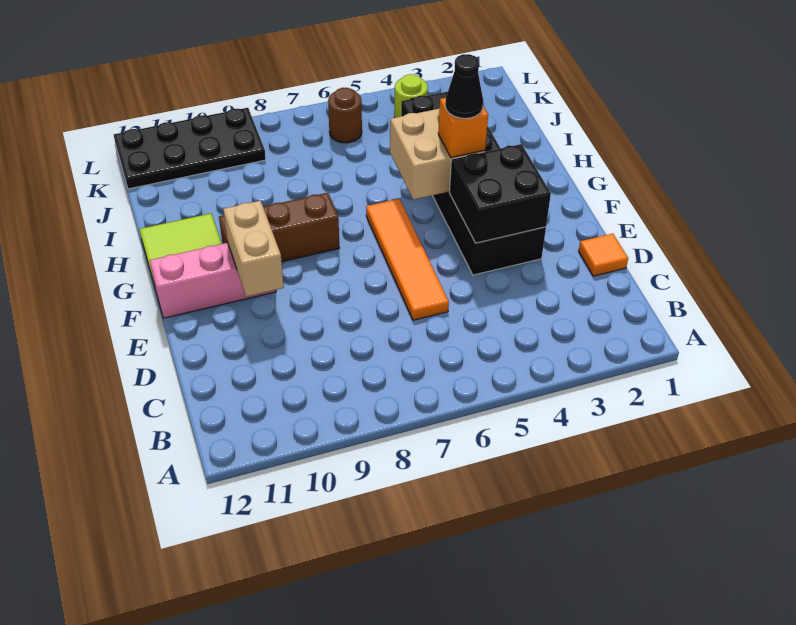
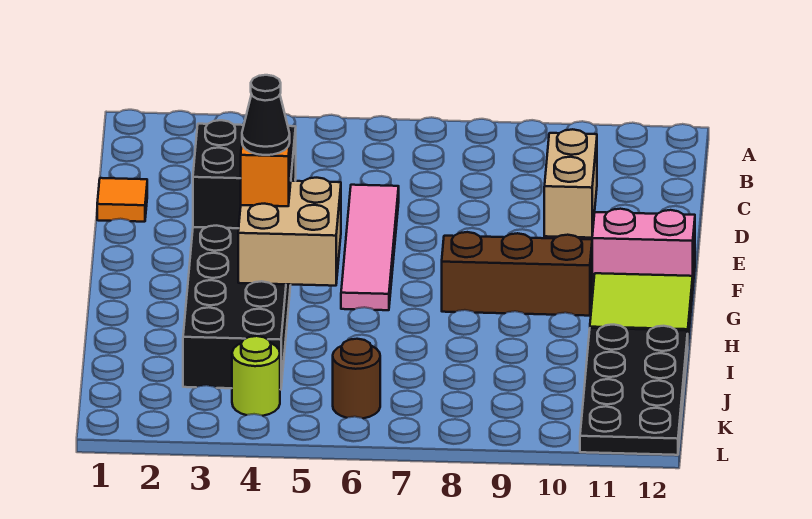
orange 1x4 tile [366,199,449,320] -> pink 1x4 tile [341,185,399,310]
black 2x4 plate [114,108,266,189] -> black 2x4 plate turned to [580,325,688,455]

